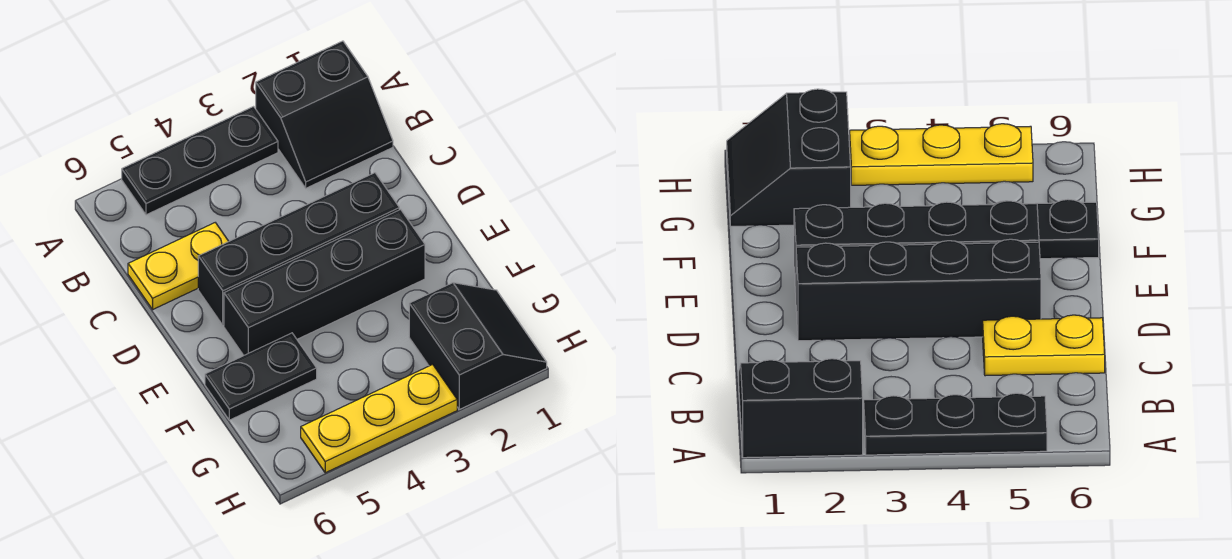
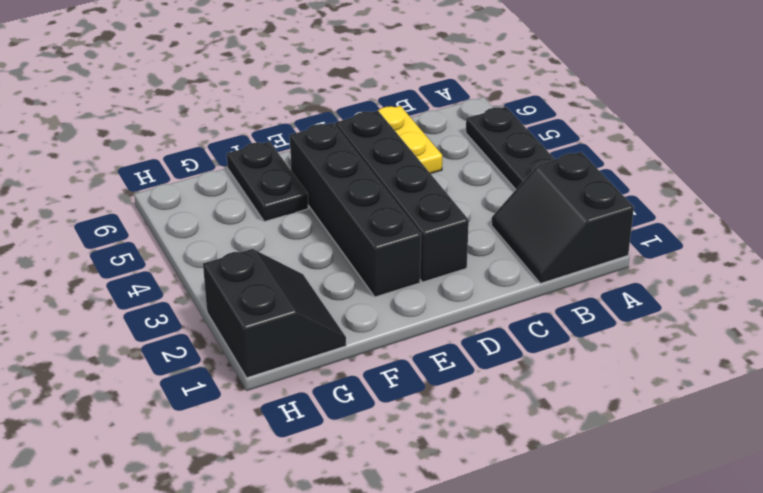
black 2x2 slope [409,283,547,409] -> black 2x2 slope turned to [203,249,346,378]
yellow 1x3 plate [301,364,457,473] -> none

